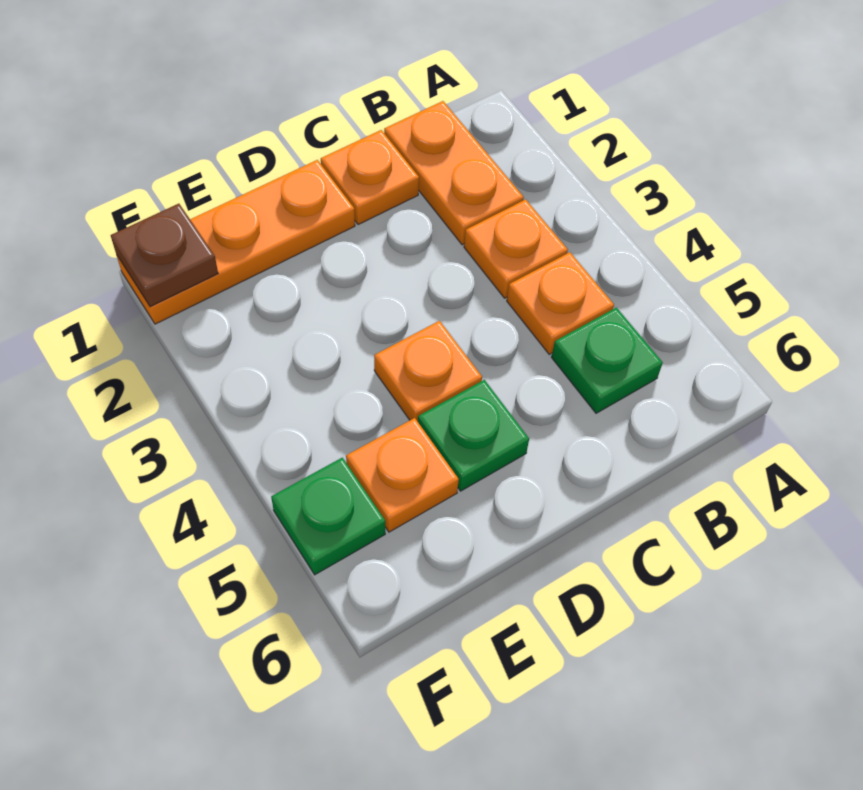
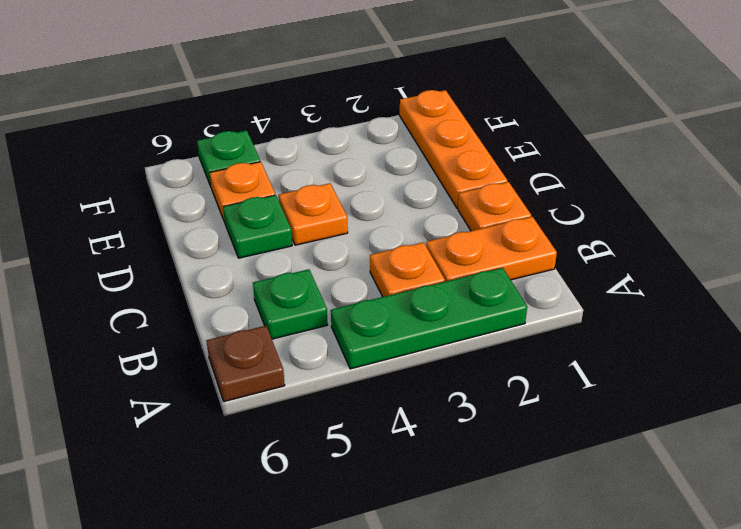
none -> green 1x3 plate [331,268,527,369]
orange 1x1 plate [507,252,614,354] -> none
brown 1x1 plate [111,204,218,307] -> brown 1x1 plate moved to [206,326,285,402]

